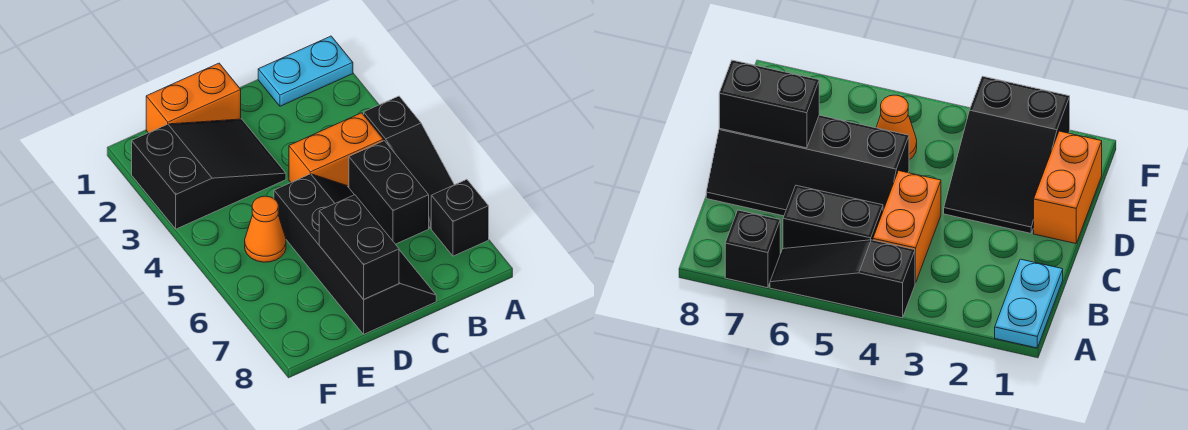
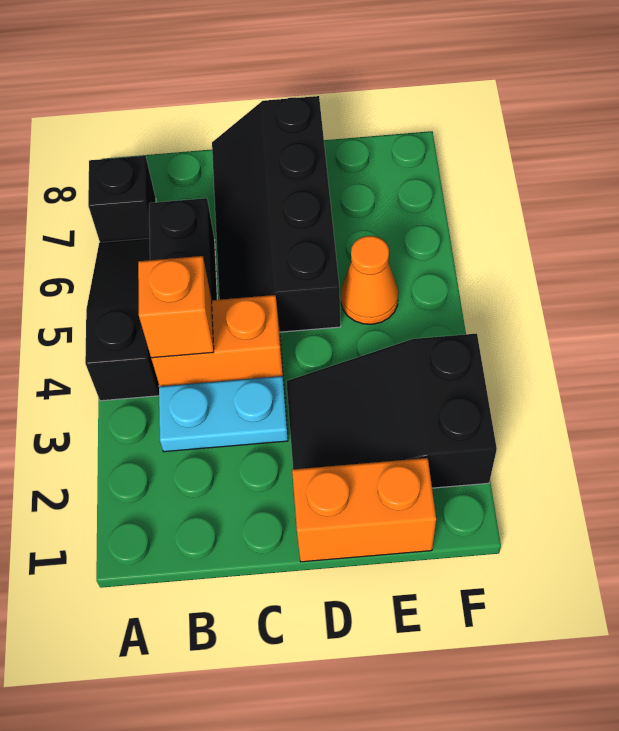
cyan 1x2 plate [258,36,353,106] -> cyan 1x2 plate moved to [159,376,288,452]
none -> orange 1x1 brick [138,256,214,358]
black 1x2 brick [319,195,399,299] -> none

